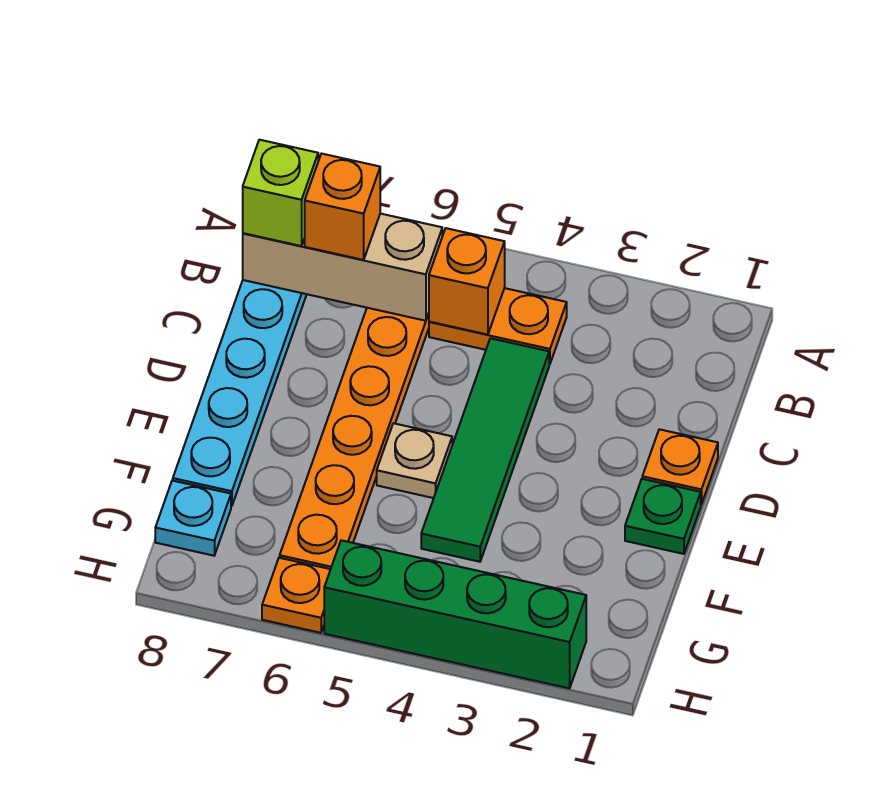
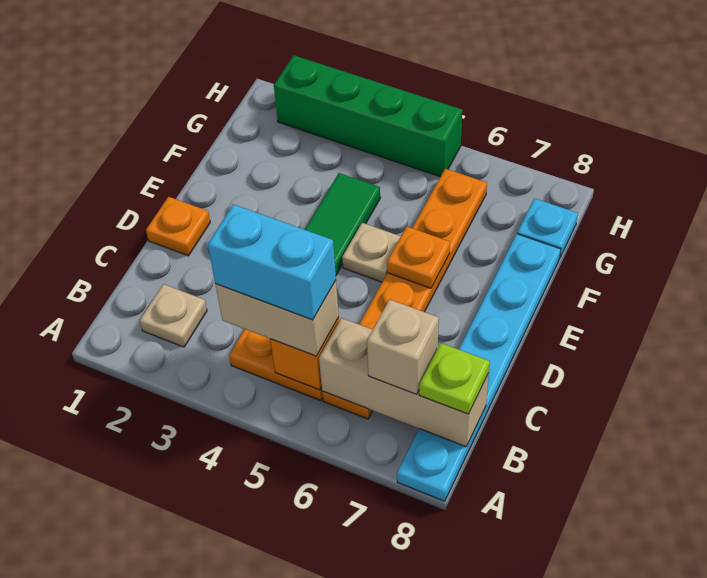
none -> tan 1x1 plate [140,284,207,347]
none -> tan 1x2 brick [215,281,339,356]
none -> cyan 1x2 brick [208,204,336,320]
orange 1x1 brick [305,154,380,260] -> tan 1x1 brick [367,299,439,394]
lime 1x1 brick [243,140,318,246] -> lime 1x1 plate [419,343,490,414]
green 1x1 plate [625,479,701,554] -> none
orange 1x1 plate [262,558,331,633] -> orange 1x1 plate moved to [387,227,450,288]

